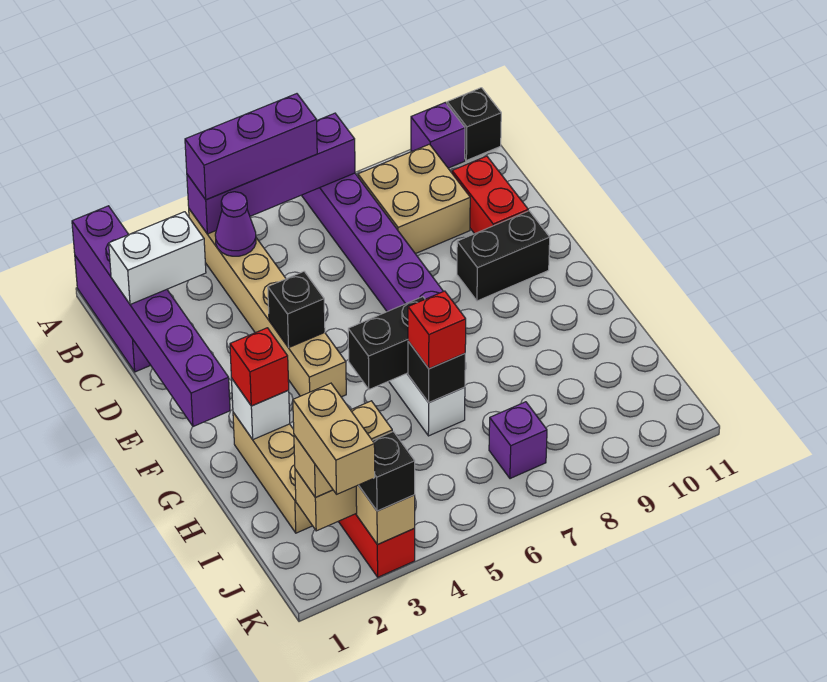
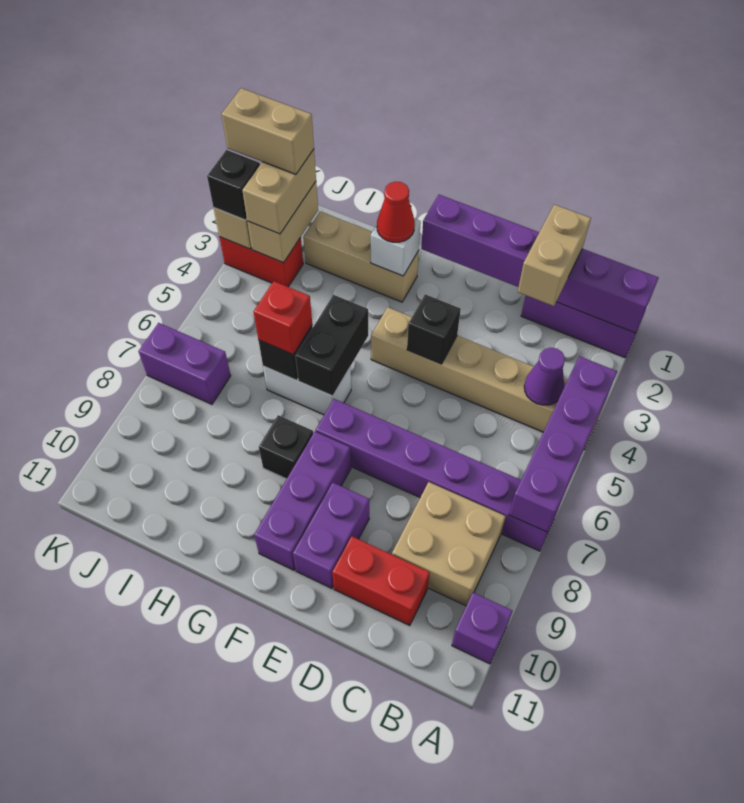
purple 1x3 brick [185,94,317,200] -> purple 1x3 brick moved to [254,432,351,570]
black 1x1 brick [447,88,501,160] -> black 1x1 brick moved to [259,415,313,479]
white 1x2 brick [109,212,206,304] -> tan 1x2 brick [518,204,591,306]
black 1x2 brick [457,211,550,301] -> purple 1x2 brick [293,483,369,588]
red 1x1 brick [230,328,289,406] -> red 1x1 cone [377,182,415,242]
purple 1x1 brick [489,402,547,479] -> purple 1x2 brick [138,323,231,404]

